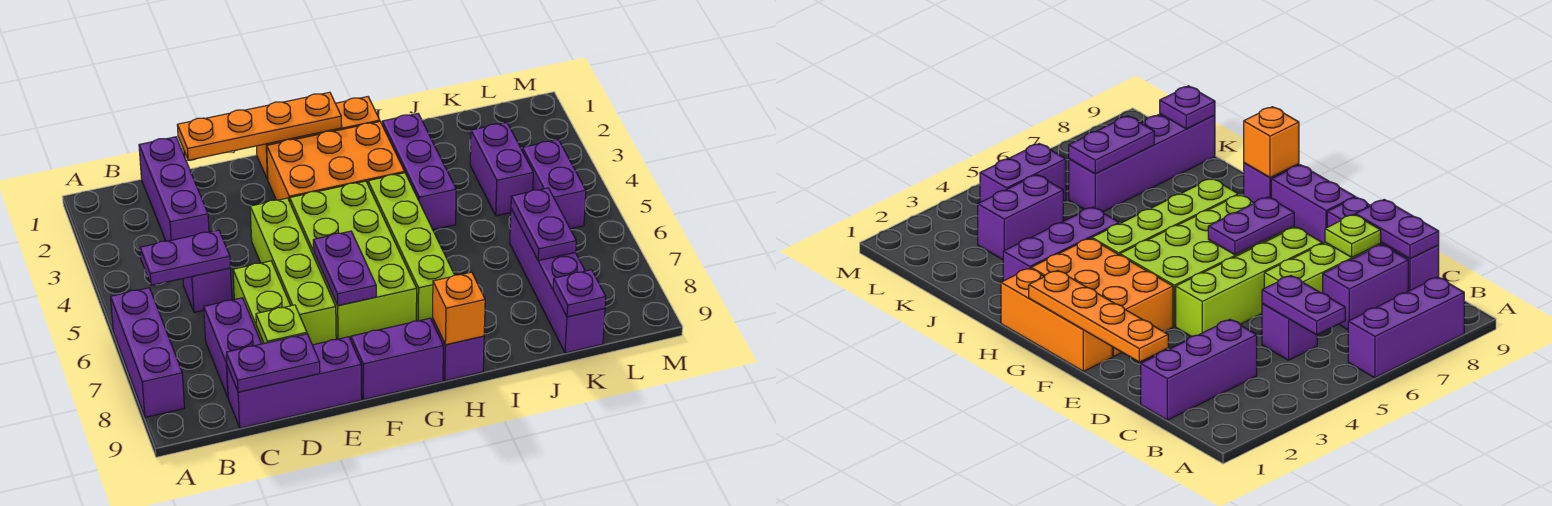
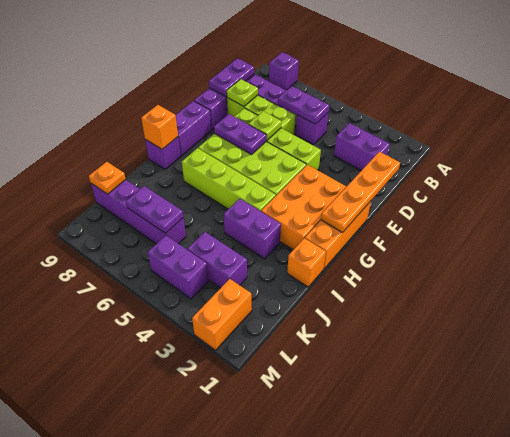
purple 1x3 brick [111,288,185,417] -> purple 1x1 brick [269,52,299,90]
purple 1x2 plate [140,230,231,285] -> purple 1x2 plate turned to [278,86,329,124]
purple 1x3 brick [139,137,209,241] -> purple 1x2 brick [334,123,390,171]
none -> lime 1x1 plate [249,111,281,141]
none -> orange 1x1 brick [287,238,326,287]
purple 1x3 brick [382,114,456,230] -> purple 1x2 brick [223,199,281,259]
purple 1x1 plate [553,270,606,317] -> orange 1x1 plate [89,162,126,194]
none -> orange 1x2 brick [192,279,252,350]

